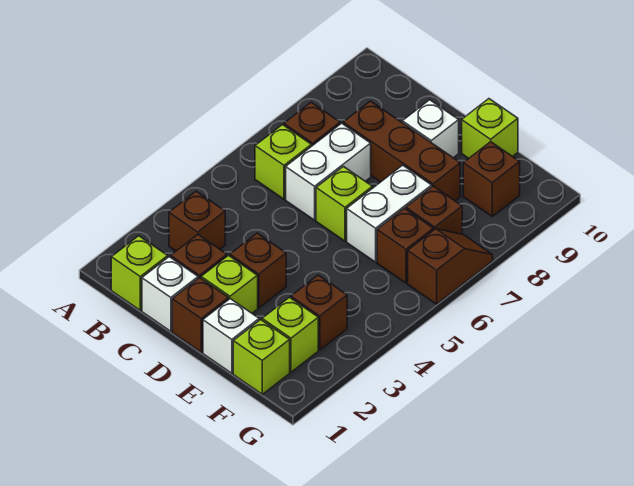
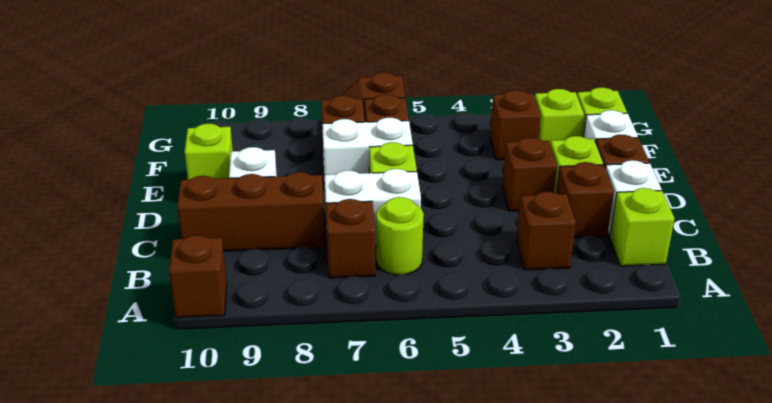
lime 1x1 brick [255,125,312,199] -> lime 1x1 round brick [376,197,424,275]
brown 1x3 brick [343,101,460,201] -> brown 1x3 brick turned to [177,172,325,251]
brown 1x1 brick [463,142,520,216] -> brown 1x1 brick moved to [169,235,227,318]

